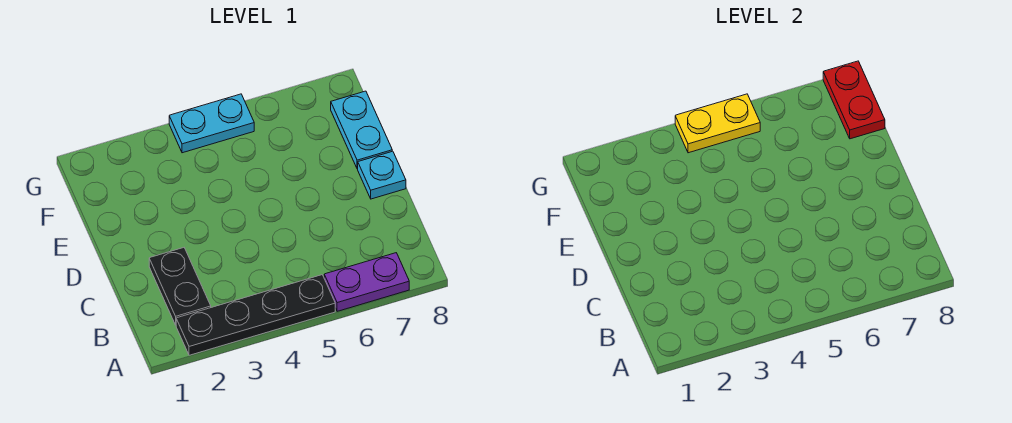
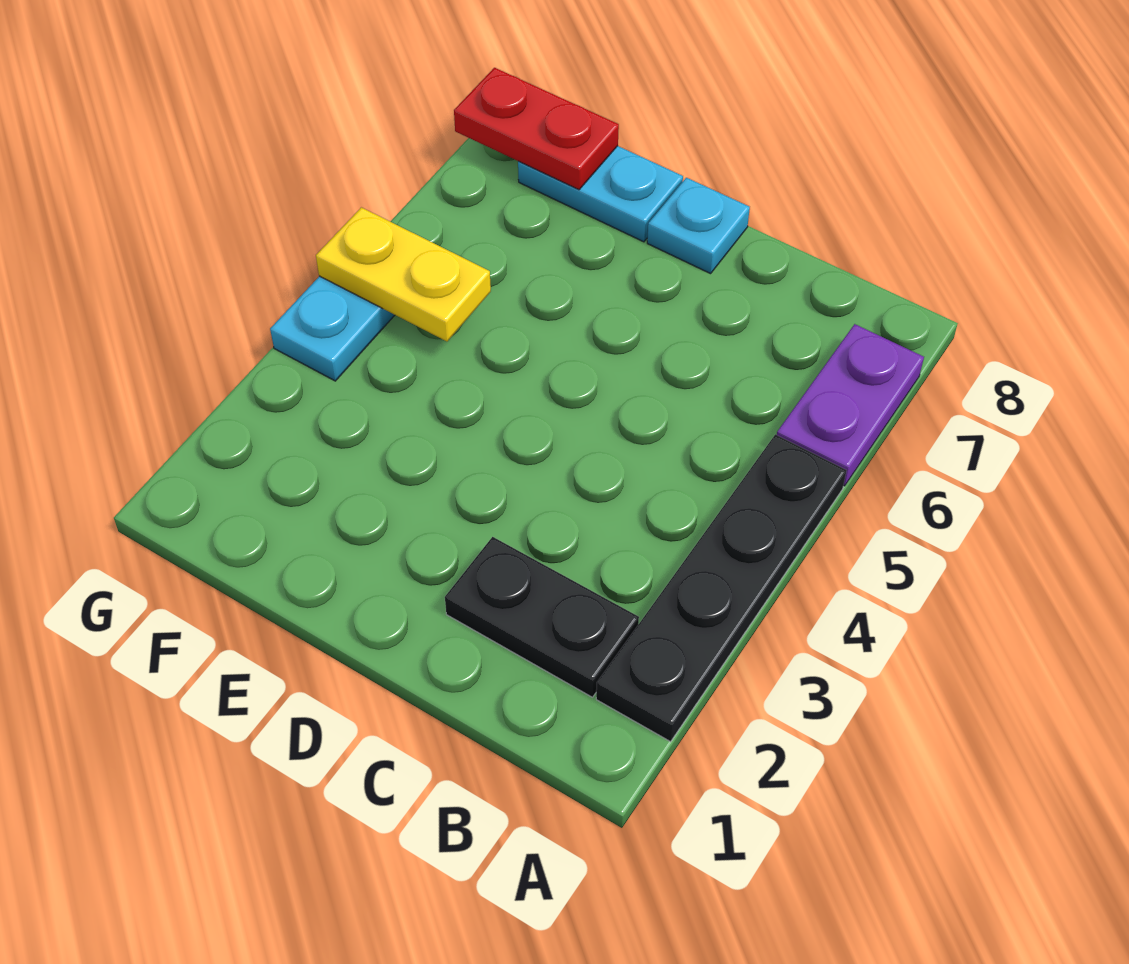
yellow 1x2 plate [675,94,760,153] -> yellow 1x2 plate turned to [316,207,491,341]

